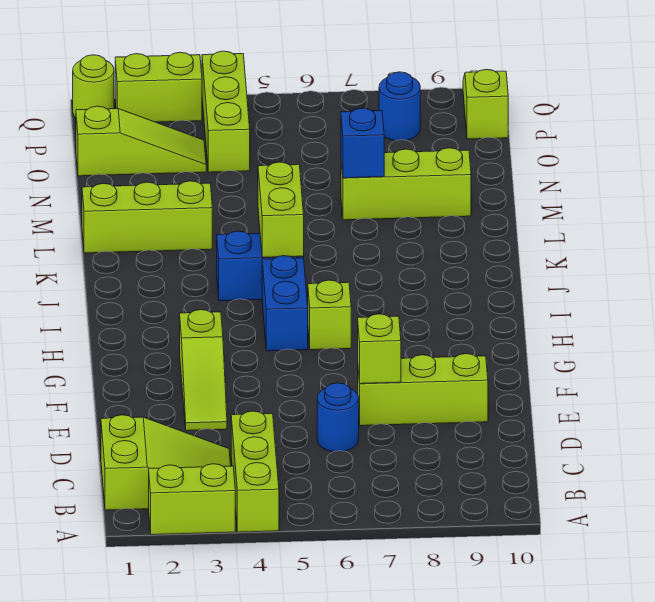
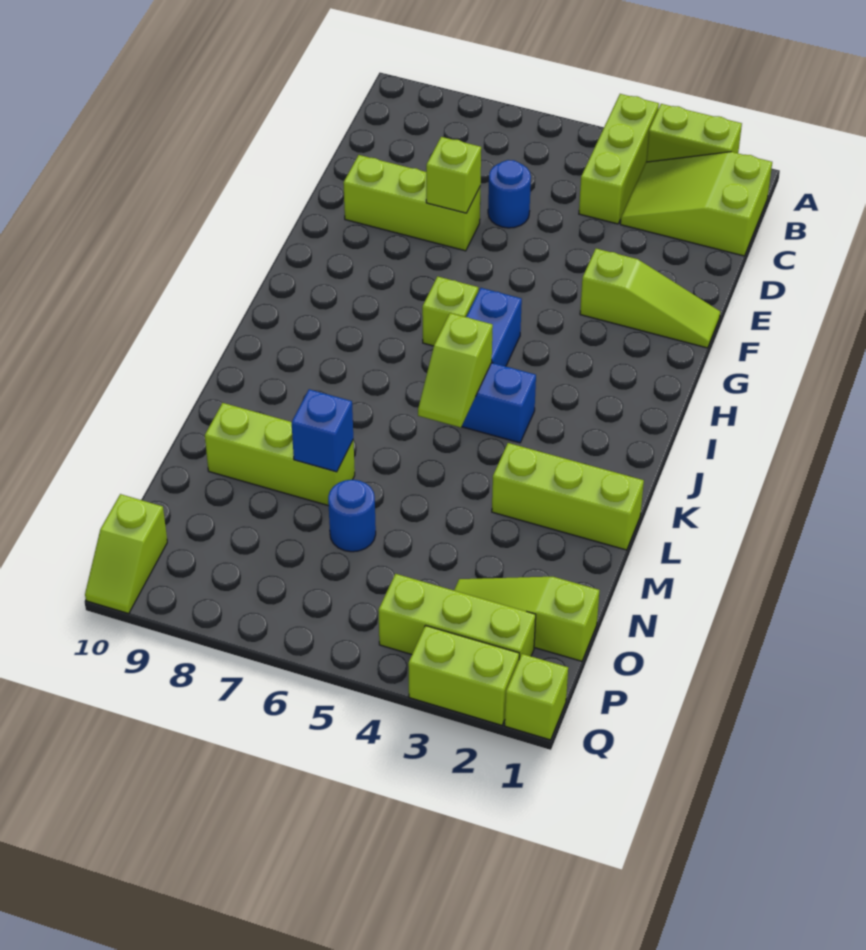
lime 1x3 slope [180,310,227,431] -> lime 1x3 slope turned to [580,249,720,348]
lime 1x2 brick [258,162,304,257] -> lime 1x2 slope [418,313,493,428]
lime 1x3 brick [202,51,250,172] -> lime 1x3 brick turned to [378,574,536,659]
blue 1x1 round brick [379,72,420,141] -> blue 1x1 round brick moved to [328,480,376,552]
lime 1x1 round brick [73,55,114,118] -> lime 1x1 brick [505,654,568,740]

